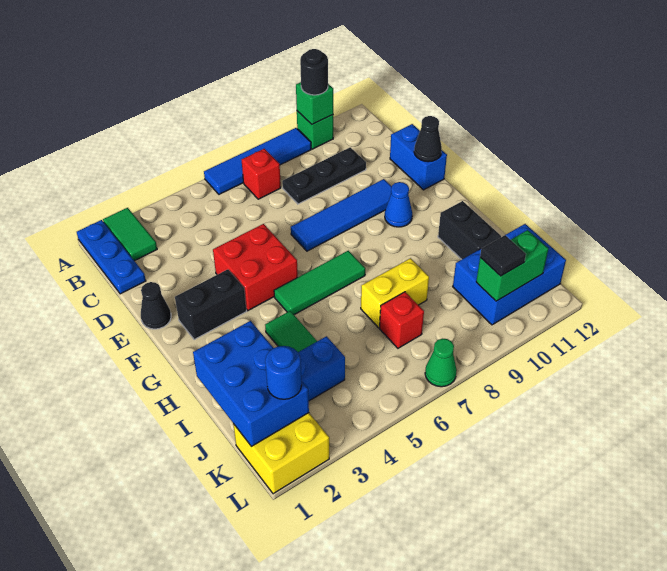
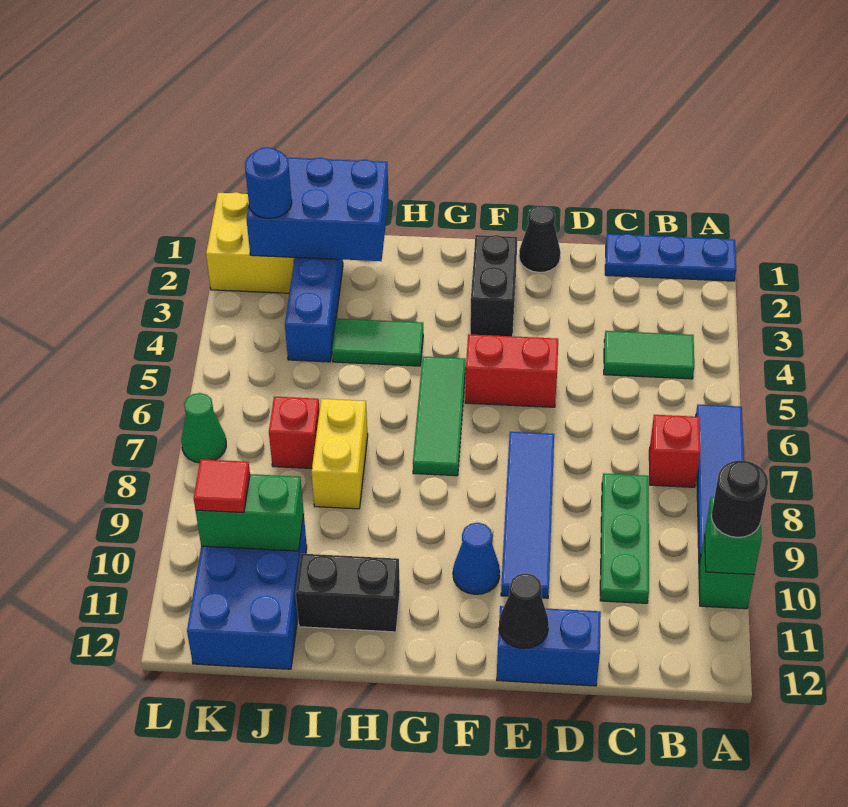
green 1x2 tile [103,208,157,261] -> green 1x2 tile moved to [604,331,694,379]
black 1x3 plate [282,147,366,204] -> green 1x3 plate [600,473,649,603]
red 2x2 brick [213,224,298,311] -> red 1x2 brick [465,334,558,407]
green 1x2 brick [476,230,548,301] -> green 1x2 brick turned to [196,474,304,551]
black 1x1 tile [480,235,526,276] -> red 1x1 tile [194,459,250,513]

